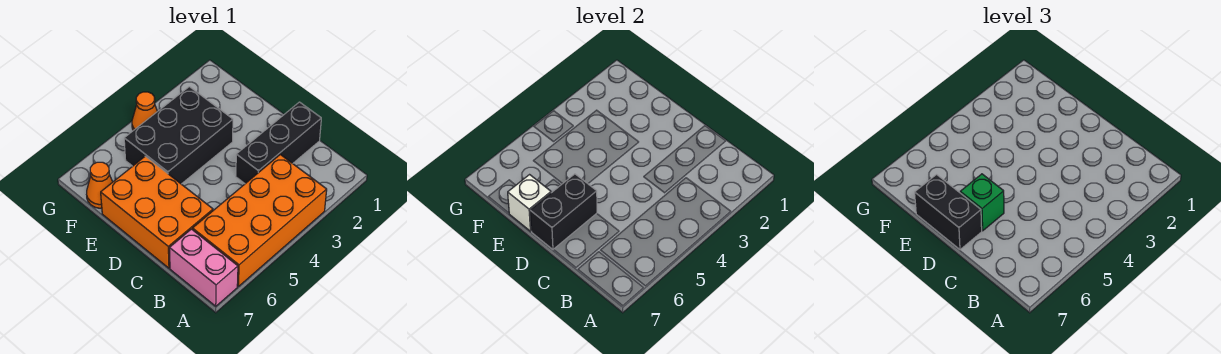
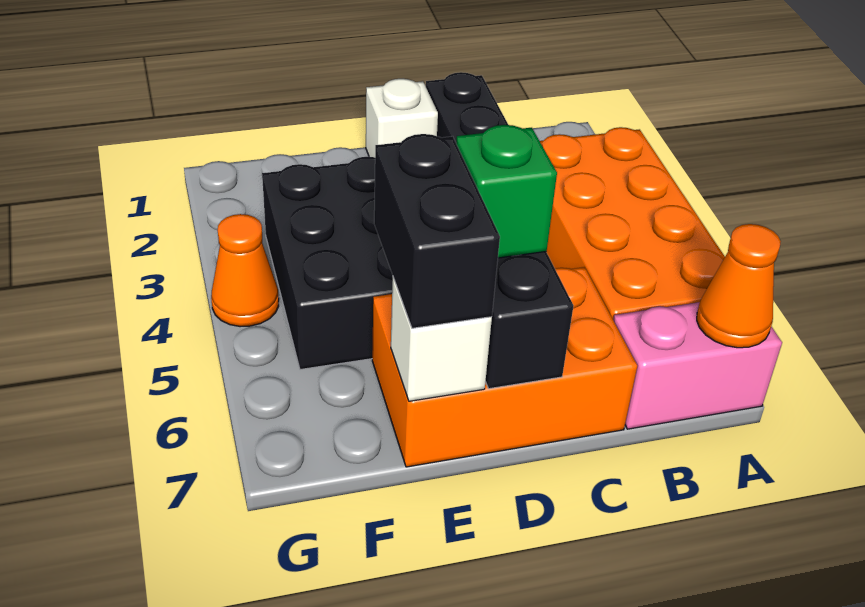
none -> white 1x1 brick [366,79,438,157]
black 1x2 brick [915,175,982,250] -> black 1x2 brick turned to [374,134,500,328]
orange 1x1 cone [87,162,113,208] -> orange 1x1 cone moved to [697,224,781,348]

